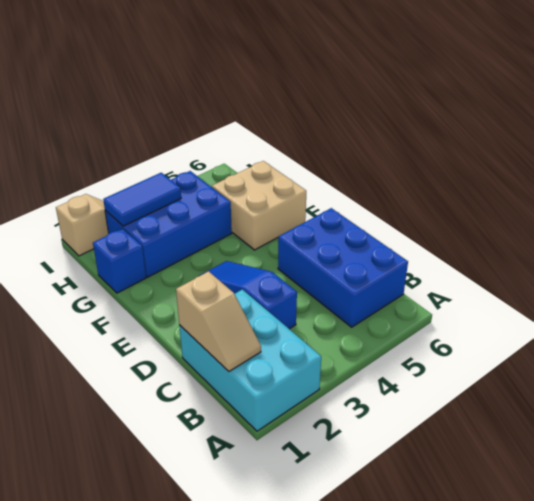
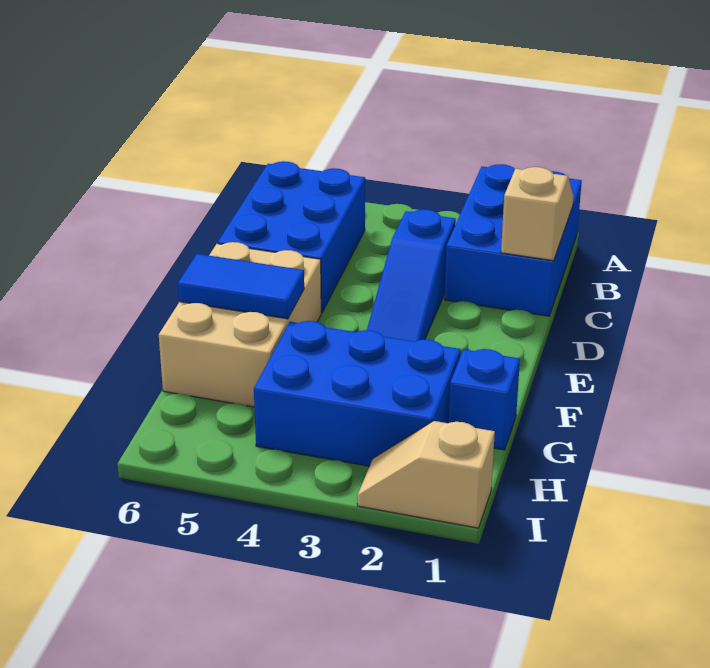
cyan 2x3 brick [179,290,321,431] -> blue 2x3 brick [445,164,582,316]
tan 2x2 brick [212,161,306,250] -> tan 2x3 brick [159,242,321,407]
blue 1x2 tile [103,173,181,226] -> blue 1x2 tile moved to [178,254,304,319]

